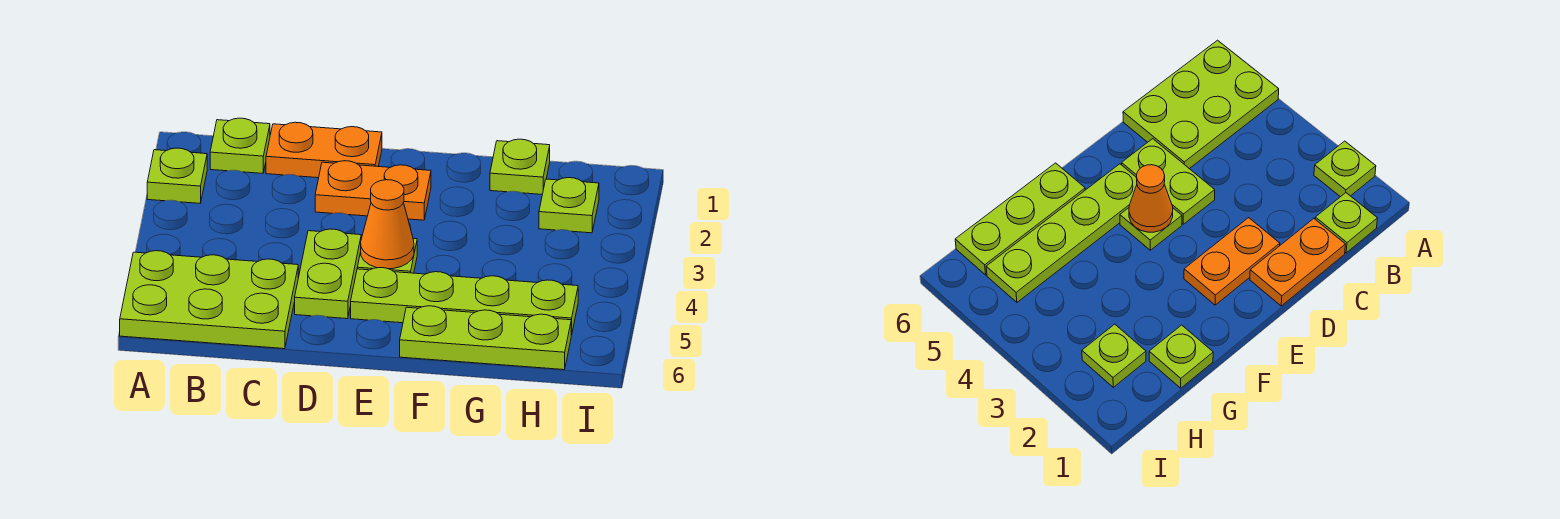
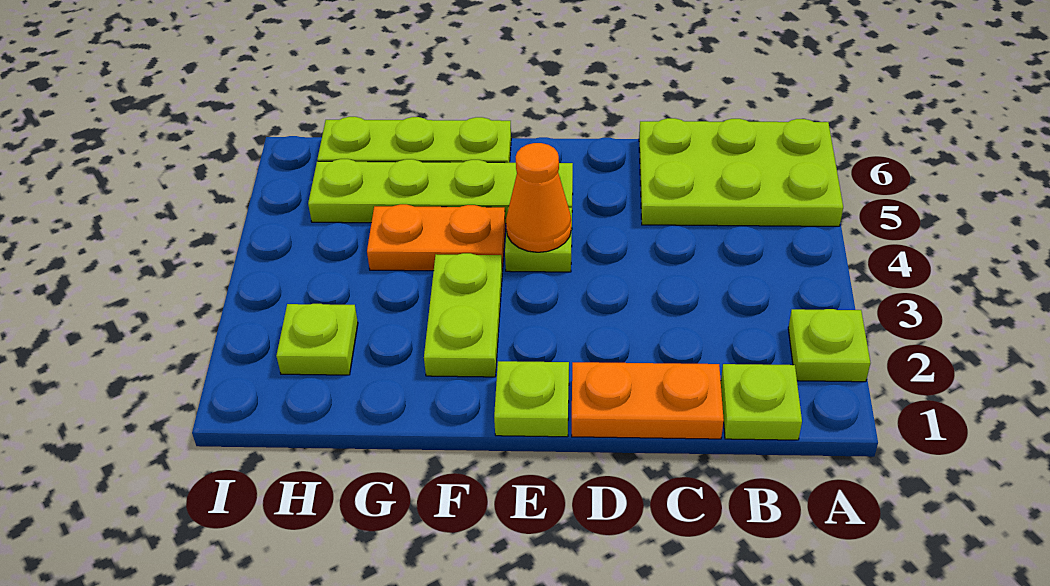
orange 1x2 plate [315,161,431,220] -> orange 1x2 plate moved to [367,204,506,271]
lime 1x2 plate [295,229,361,319] -> lime 1x2 plate moved to [424,253,502,377]
lime 1x1 plate [490,139,550,194] -> lime 1x1 plate moved to [494,361,569,437]

